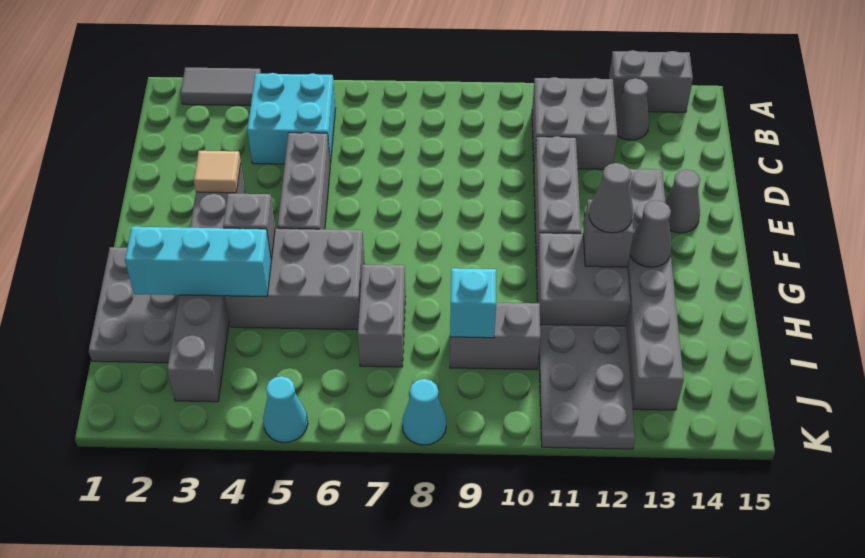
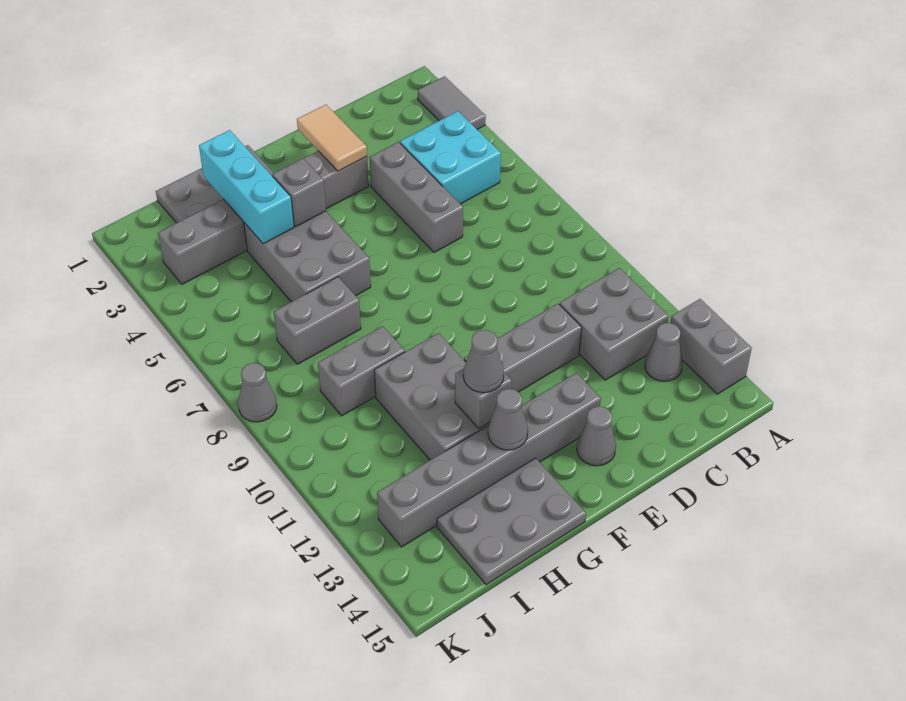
grey 1x3 brick [278,132,330,229] -> grey 1x3 brick turned to [370,142,463,252]
tan 1x1 tile [194,151,241,193] -> tan 1x2 tile [297,105,367,171]
grey 2x2 brick [536,233,630,326] -> grey 2x3 brick [374,333,489,460]
grey 1x2 brick [450,303,541,369] -> grey 1x2 brick turned to [318,326,405,416]
cyan 1x1 brick [450,268,496,338] -> none
grey 2x3 plate [539,325,635,449] -> grey 2x3 plate moved to [437,458,586,585]
cyan 1x1 cone [263,376,308,442] -> none
cyan 1x1 cone [402,379,446,445] -> grey 1x1 cone [238,363,277,422]

